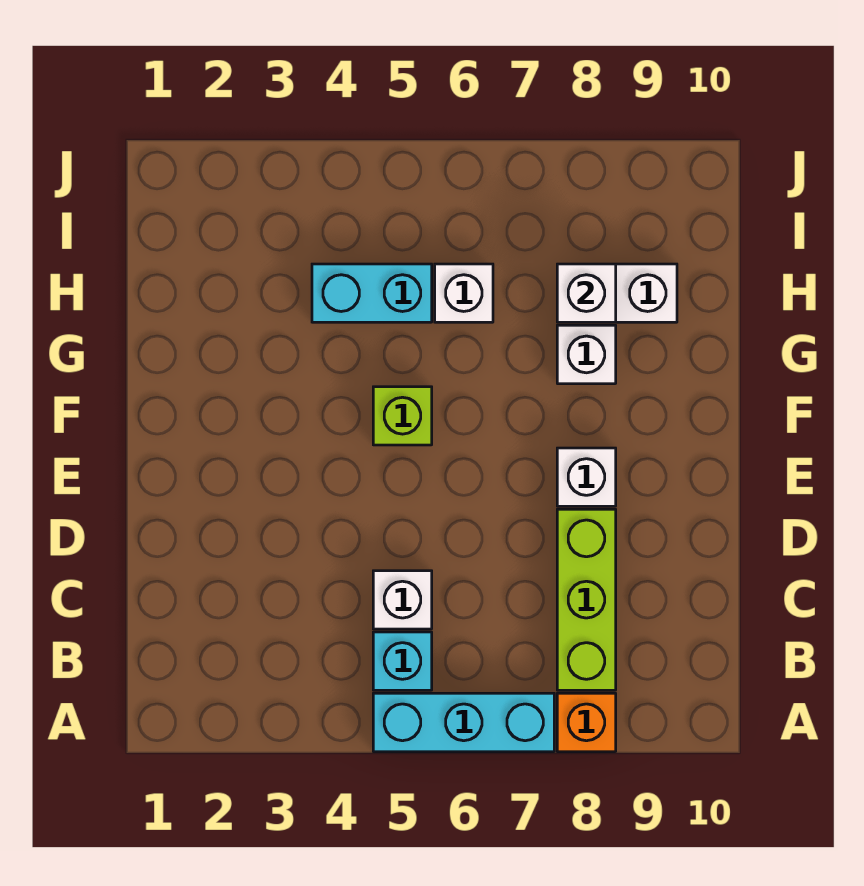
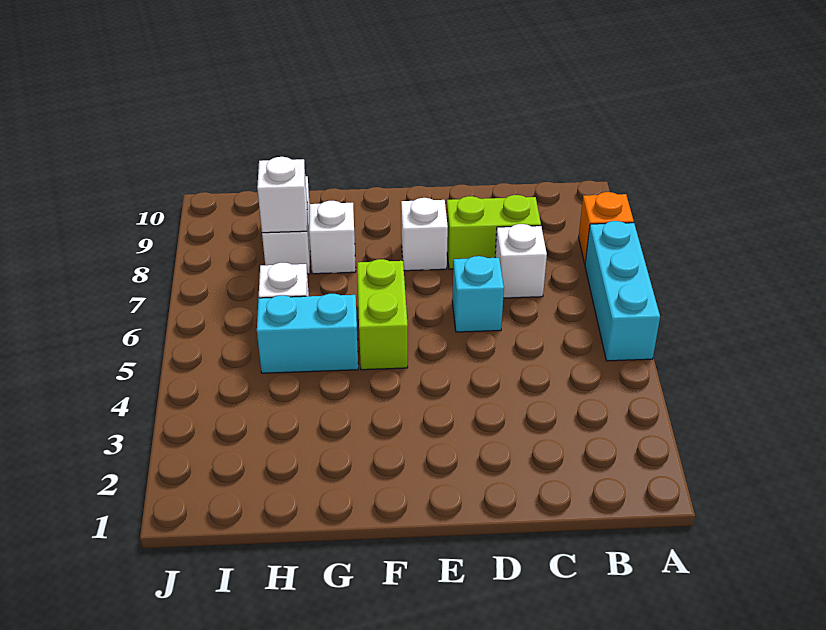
cyan 1x1 brick [373,632,432,690] -> cyan 1x1 brick moved to [452,256,504,332]
lime 1x3 brick [557,509,616,690] -> lime 1x2 brick [447,195,541,269]
white 1x1 brick [373,571,432,629] -> white 1x1 brick moved to [495,224,547,298]
lime 1x1 brick [373,387,432,445] -> lime 1x2 brick [357,259,408,370]
cyan 1x2 brick [312,264,432,322] -> cyan 1x2 brick turned to [257,294,358,373]

